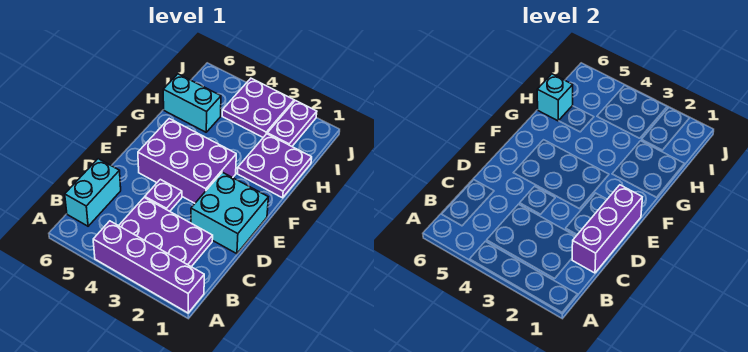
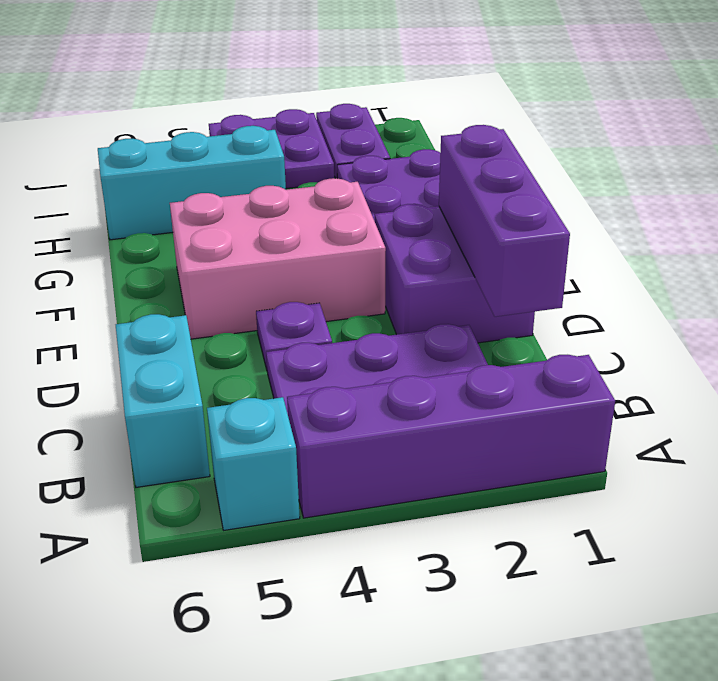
cyan 2x2 brick [191,172,268,254] -> purple 2x2 brick [375,204,535,343]
purple 2x3 brick [138,119,236,203] -> pink 2x3 brick [170,178,386,339]
cyan 1x2 brick [163,74,221,132] -> cyan 1x3 brick [98,126,286,240]
cyan 1x1 brick [537,74,573,121] -> cyan 1x1 brick moved to [207,397,300,530]

